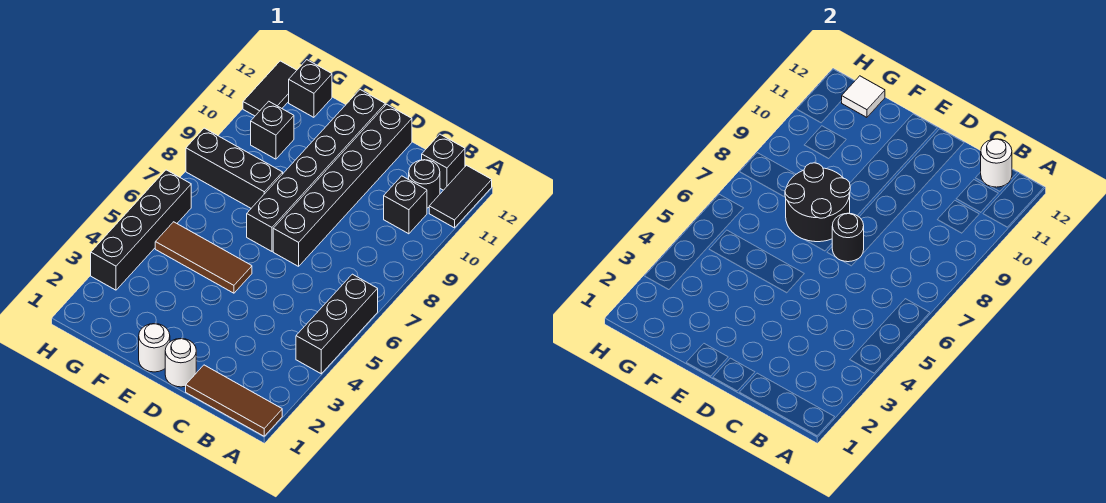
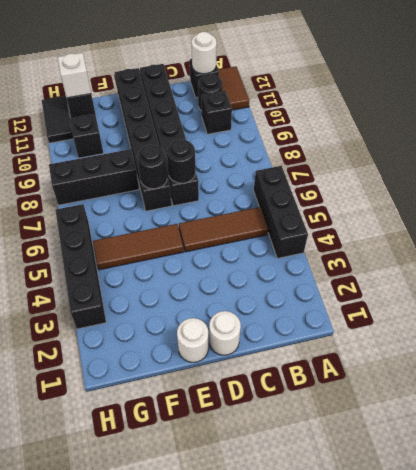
brown 1x3 tile [186,365,282,436] -> brown 1x3 tile moved to [179,207,268,252]
black 1x2 tile [429,165,492,228] -> brown 1x2 tile [218,67,249,110]
black 2x2 round brick [785,163,850,242] -> black 1x1 round brick [137,145,167,189]
white 1x1 tile [842,76,885,117] -> white 1x1 brick [57,53,91,98]

